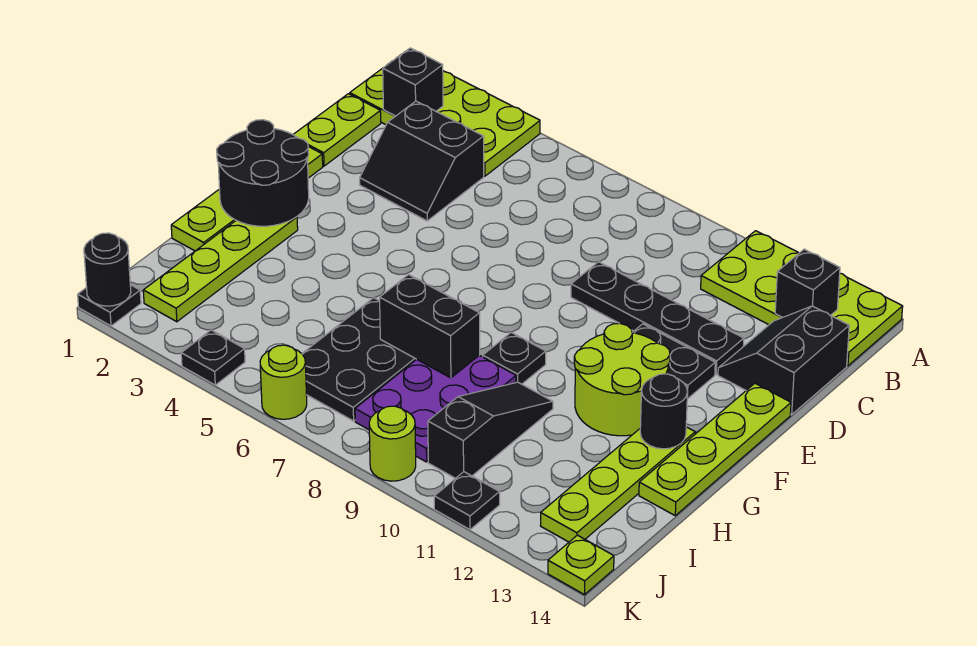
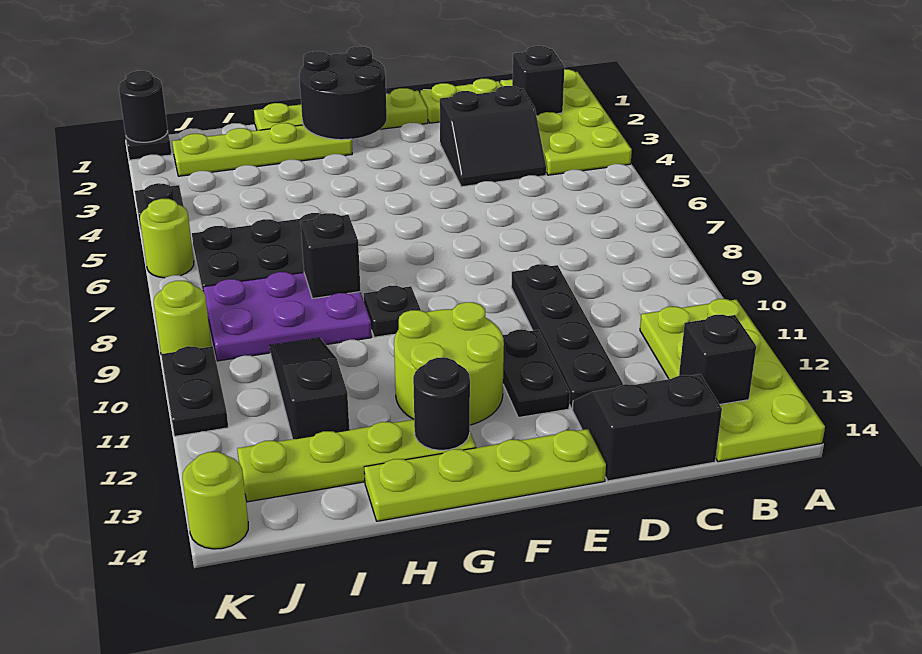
black 2x2 slope [360,101,484,221] -> black 2x2 slope turned to [440,86,546,187]
black 1x2 brick [380,275,480,378] -> black 1x1 brick [300,213,361,299]
black 1x3 slope [428,382,553,478] -> black 1x3 slope turned to [270,338,349,439]
black 1x1 plate [434,472,500,530] -> black 1x2 plate [161,346,228,436]
lime 1x1 plate [548,535,614,595] -> lime 1x1 round brick [182,452,248,549]

